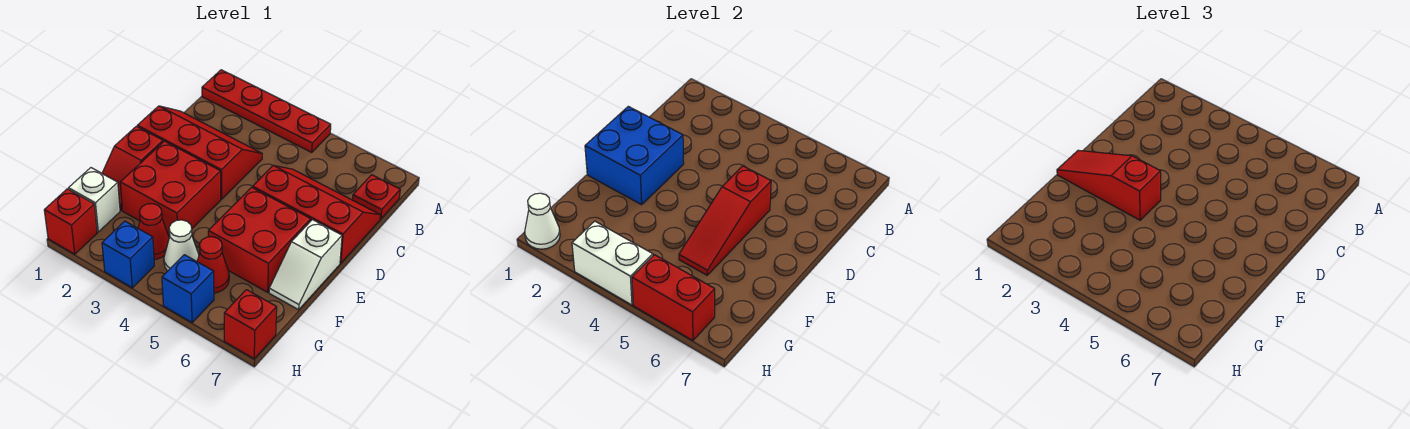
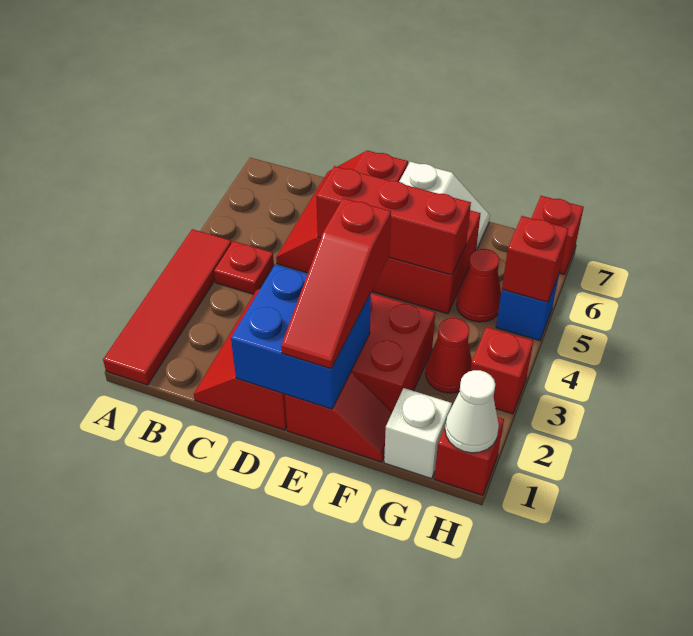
red 1x4 plate [202,70,331,152] -> red 1x4 tile [103,229,231,385]
red 1x1 plate [353,175,400,219] -> red 1x1 plate moved to [214,241,274,294]
red 1x3 slope [679,166,771,275] -> red 1x3 brick [316,166,471,275]
white 1x1 cone [164,220,199,271] -> none
blue 1x1 brick [102,221,154,288] -> red 1x1 brick [471,327,533,414]
white 1x2 brick [572,221,653,305] -> none
red 1x2 brick [632,255,715,341] -> red 1x1 brick [502,216,569,302]

